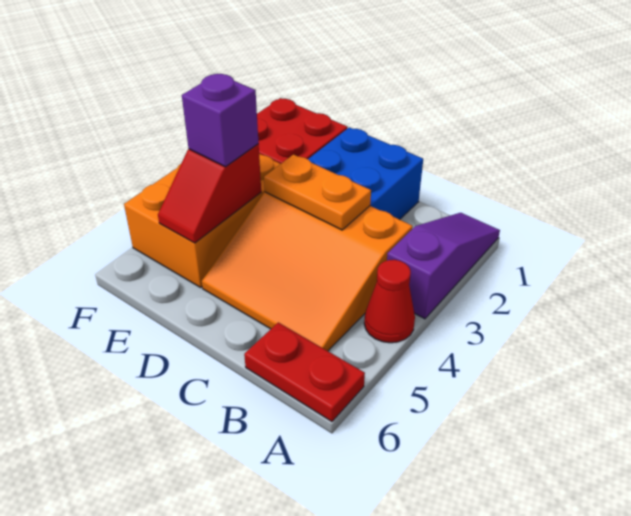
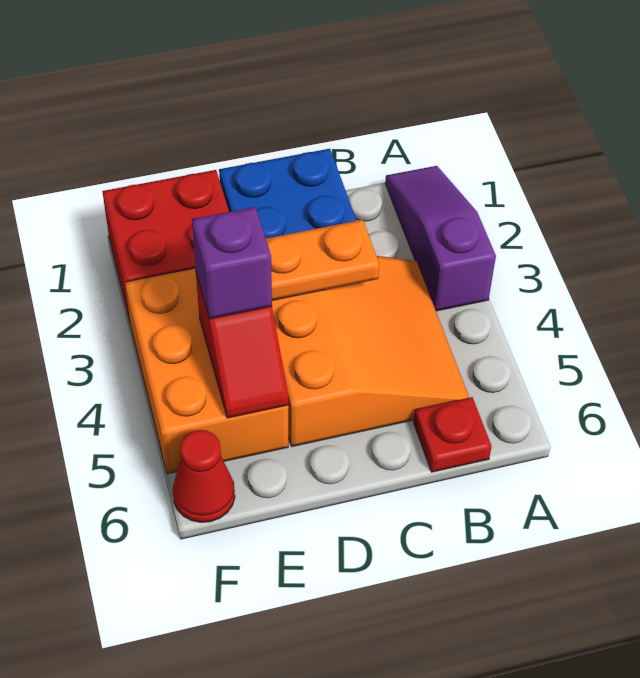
red 1x1 cone [364,260,415,343] -> red 1x1 cone moved to [173,430,235,522]
red 1x2 plate [244,322,365,422] -> red 1x1 plate [414,397,492,472]
orange 3x3 slope [202,192,413,351] -> orange 3x3 slope turned to [272,256,469,447]

